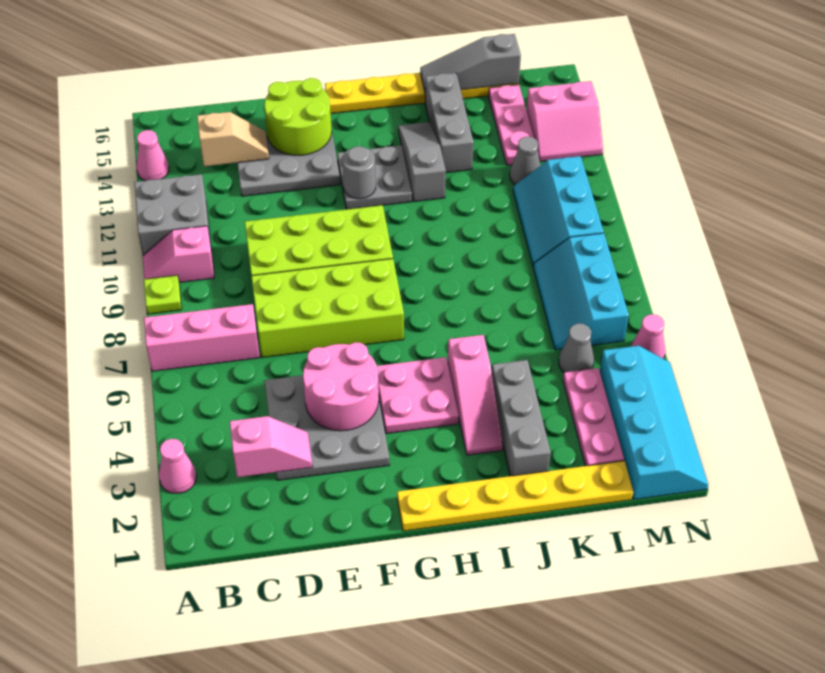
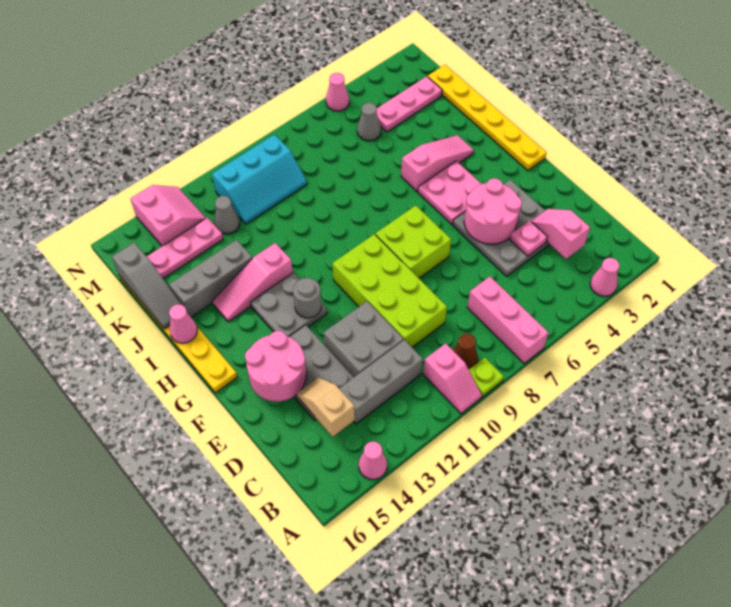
grey 2x2 brick [134,174,211,256] -> grey 2x2 brick moved to [324,301,404,377]
none -> brown 1x1 cone [453,333,478,369]
none -> pink 1x1 plate [510,220,547,256]
lime 2x4 brick [251,259,404,358] -> lime 2x2 brick [375,205,451,278]
lime 2x2 round brick [264,78,332,155] -> pink 2x2 round brick [245,331,306,402]
grey 1x3 slope [398,122,446,202] -> pink 1x3 slope [212,243,293,322]
none -> pink 1x1 cone [169,304,197,343]
grey 1x3 brick [492,360,551,476] -> grey 1x3 brick moved to [339,340,423,424]
cyan 2x3 slope [534,233,629,350] -> none
cyan 2x4 slope [600,346,708,500] -> none

